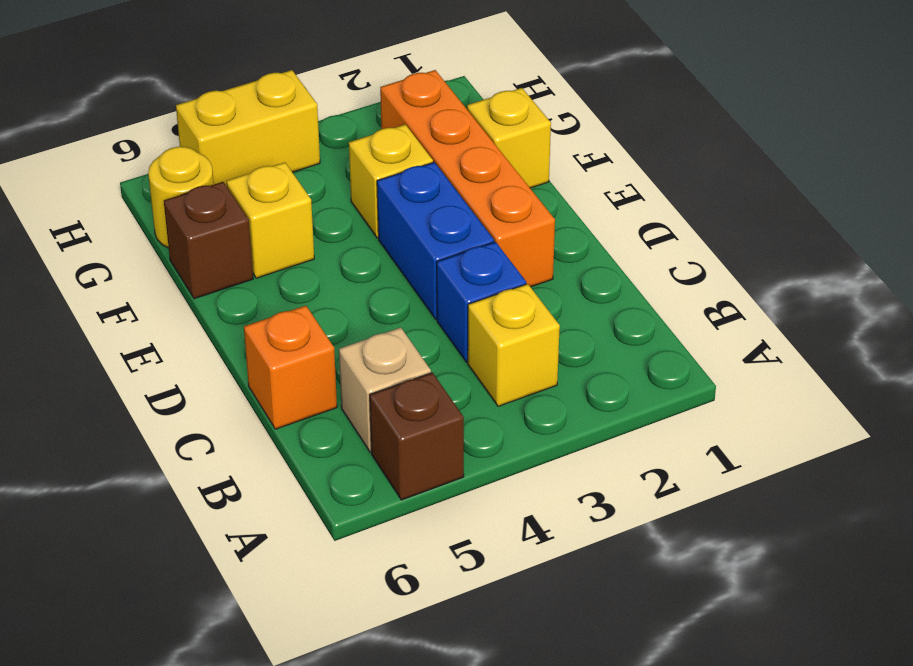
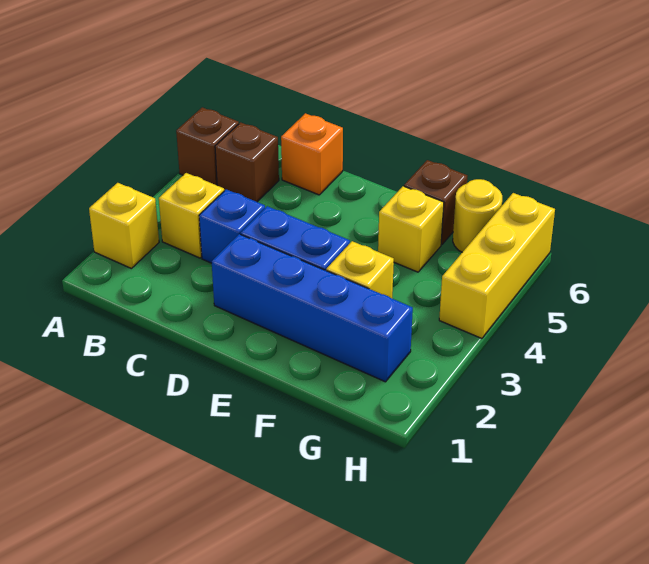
tan 1x1 brick [339,327,431,452] -> brown 1x1 brick [215,122,279,202]
orange 1x4 brick [380,70,555,287] -> blue 1x4 brick [212,234,413,382]
yellow 1x1 brick [467,88,551,188] -> yellow 1x1 brick moved to [89,183,159,268]
yellow 1x2 brick [176,70,320,186] -> yellow 1x3 brick [439,193,555,338]

